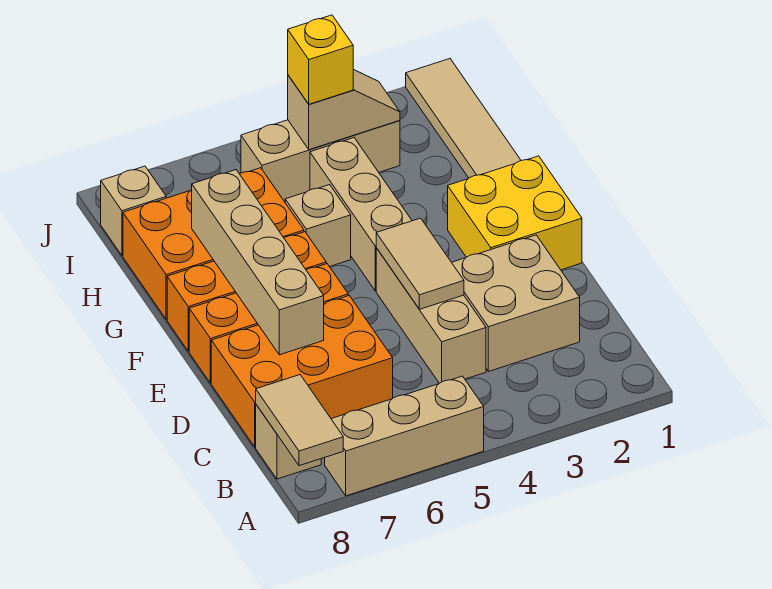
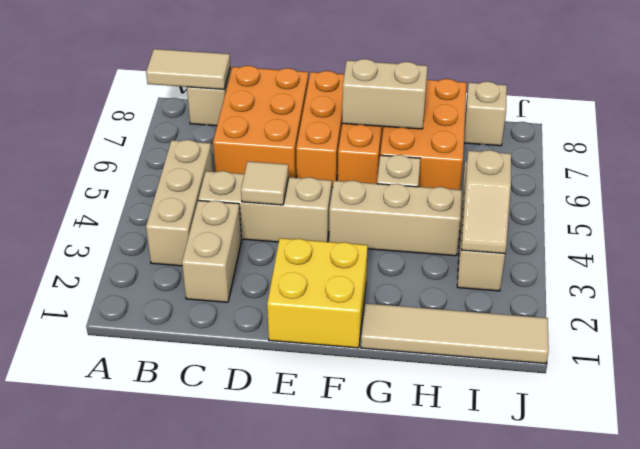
tan 1x3 brick [325,376,484,496] -> tan 1x3 brick moved to [146,140,213,266]
tan 2x2 brick [452,235,580,371] -> tan 1x2 brick [182,201,241,302]
tan 1x2 tile [376,218,464,309] -> tan 1x1 tile [241,161,289,205]
tan 1x4 brick [192,170,324,355] -> tan 1x2 brick [342,59,428,129]
yellow 1x1 brick [288,15,353,104] -> none

